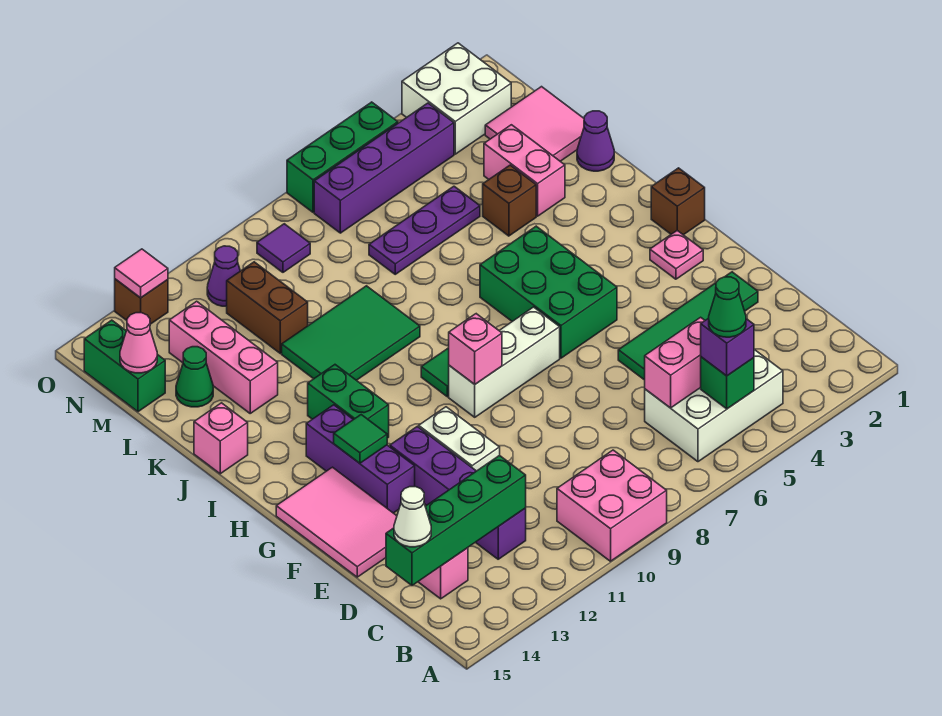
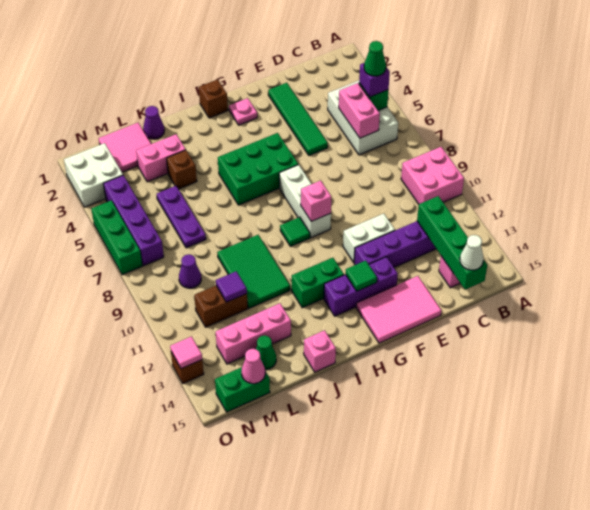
purple 1x1 tile [257,224,310,272] -> purple 1x1 tile moved to [216,271,247,302]
purple 1x1 cone [207,246,240,306] -> purple 1x1 cone moved to [179,254,201,288]

